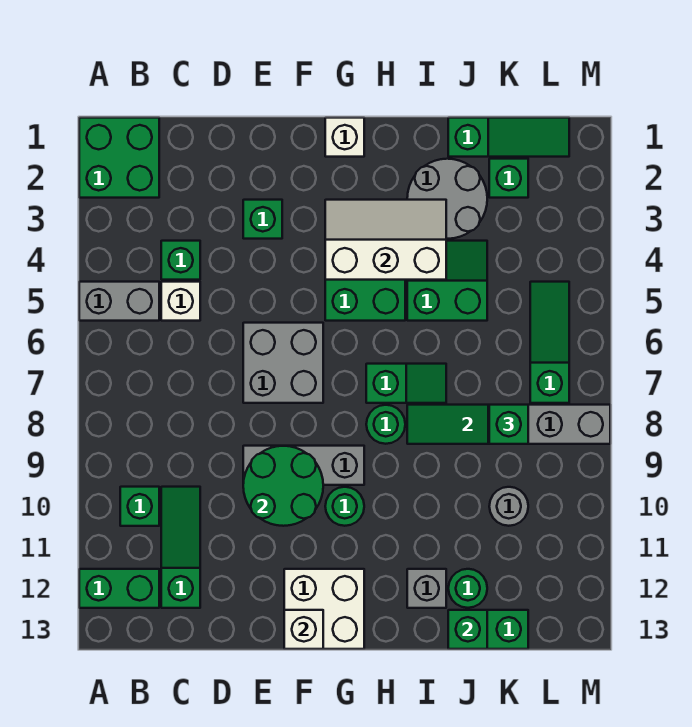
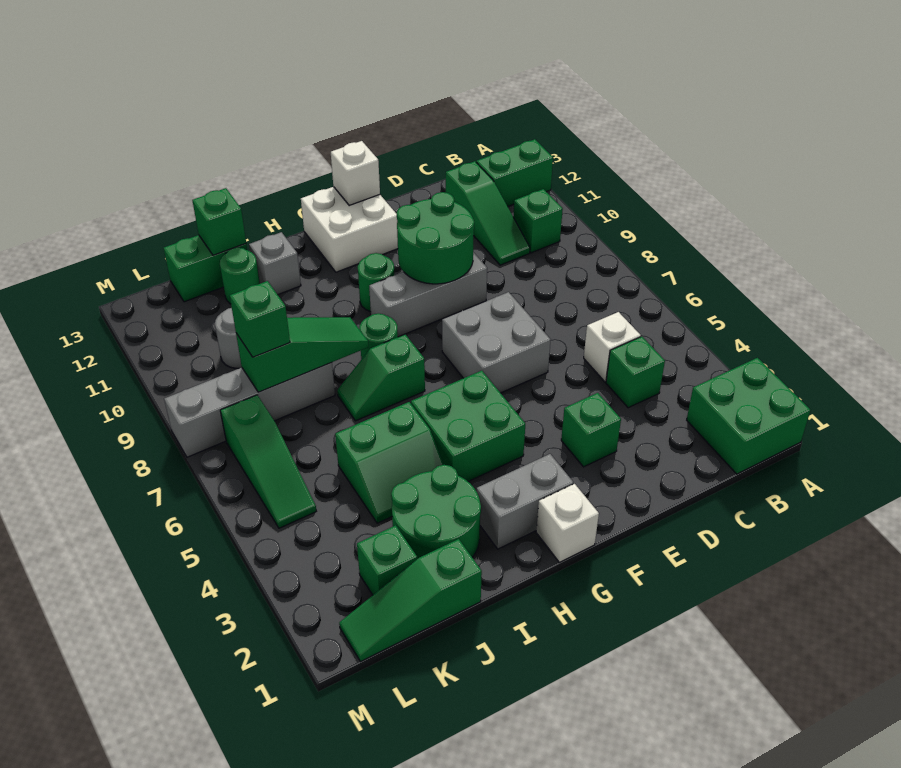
grey 1x2 brick [79,282,159,321] -> grey 1x2 brick moved to [477,454,573,549]
white 2x3 slope [325,200,446,280] -> none
grey 2x2 round brick [407,159,487,239] -> green 2x2 round brick [391,465,481,559]

